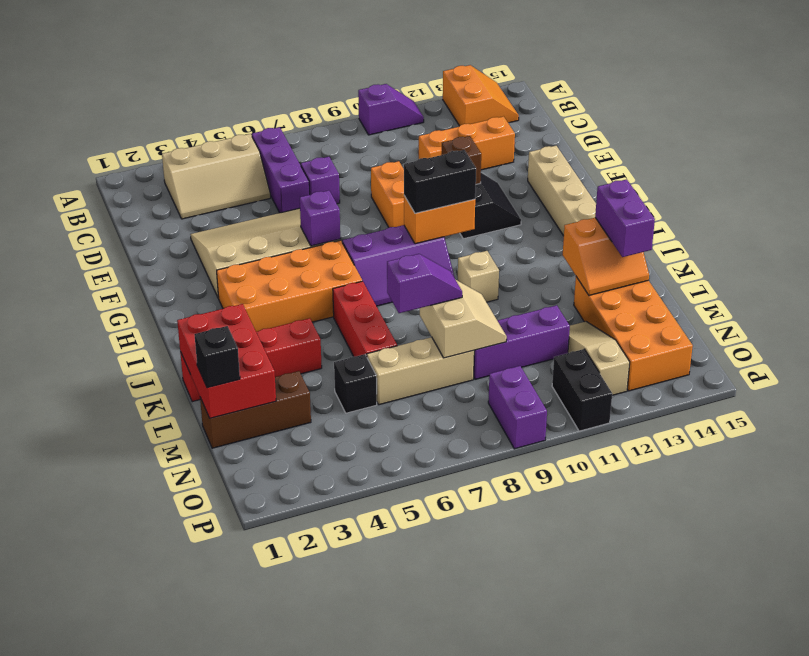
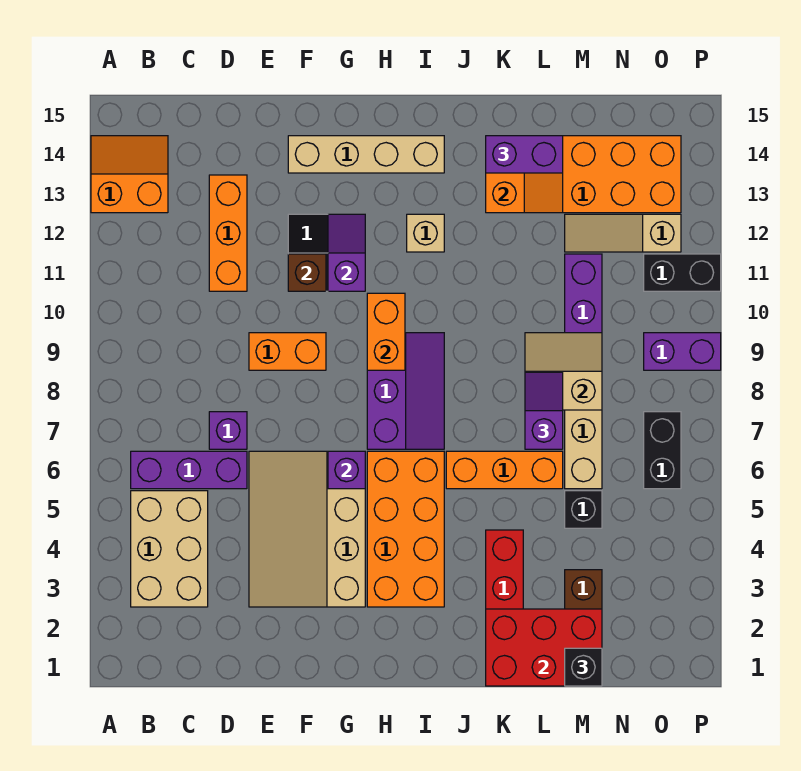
purple 1x2 slope [358,84,424,135] -> purple 1x2 slope moved to [328,214,365,291]
tan 2x3 slope [162,134,270,219] -> tan 2x3 brick [131,491,208,607]
black 1x2 brick [404,150,476,213] -> black 1x2 brick moved to [644,412,681,489]
red 1x3 brick [333,281,397,357] -> orange 1x3 brick [446,451,563,489]
tan 1x1 brick [458,251,499,302] -> tan 1x1 brick moved to [407,214,444,252]

